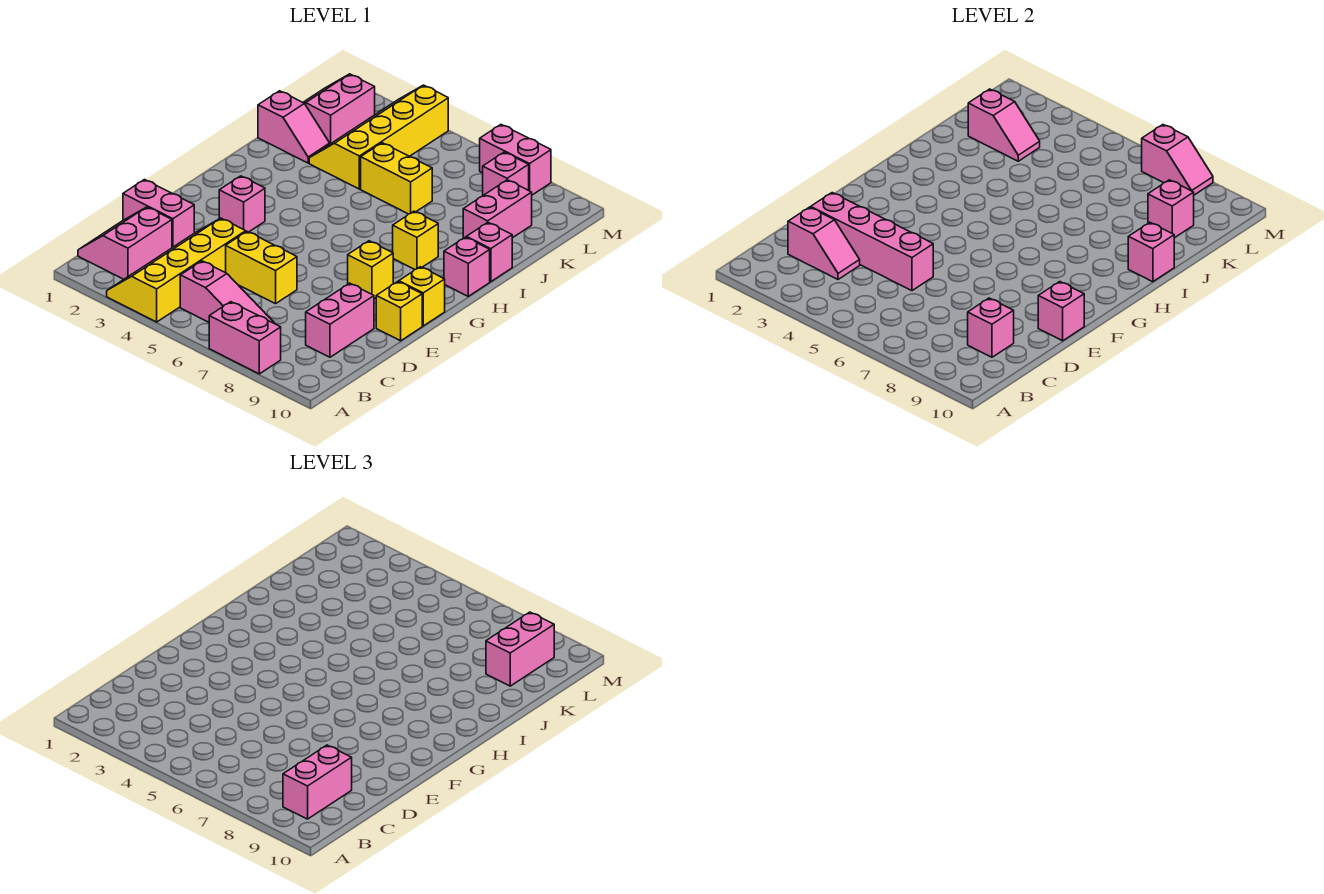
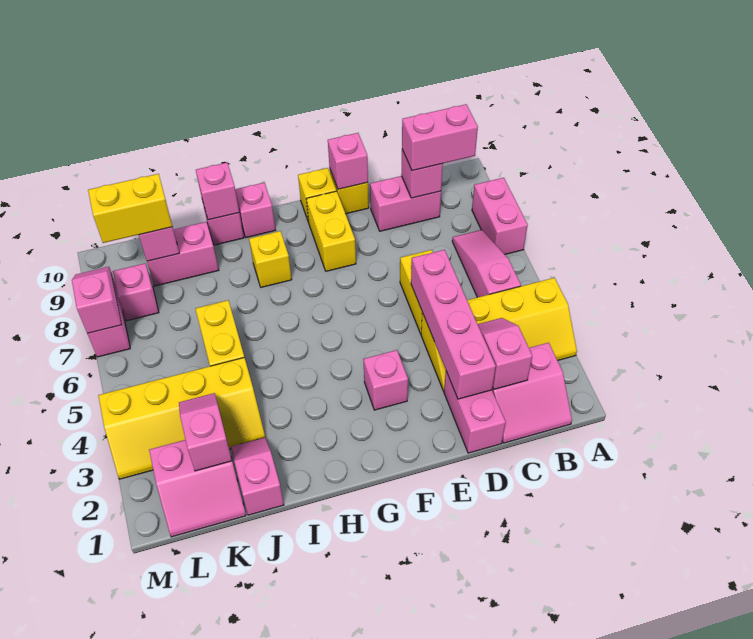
yellow 1x1 brick [348,241,393,299] -> yellow 1x2 brick [306,191,356,271]
pink 1x2 brick [486,612,554,686] -> yellow 1x2 brick [88,174,172,243]

